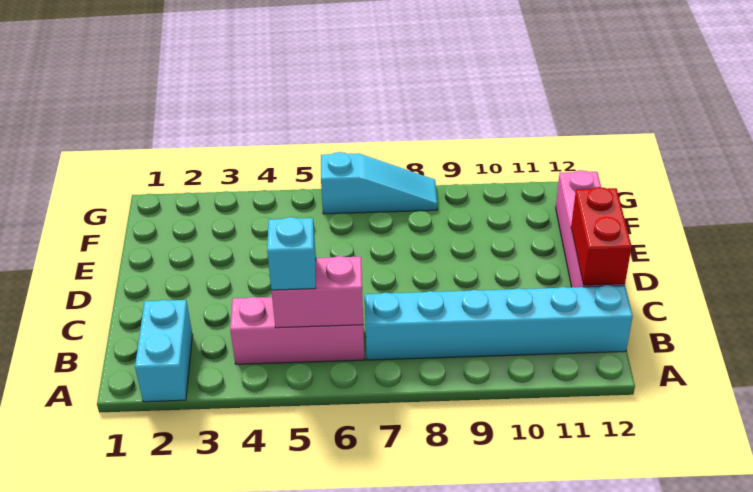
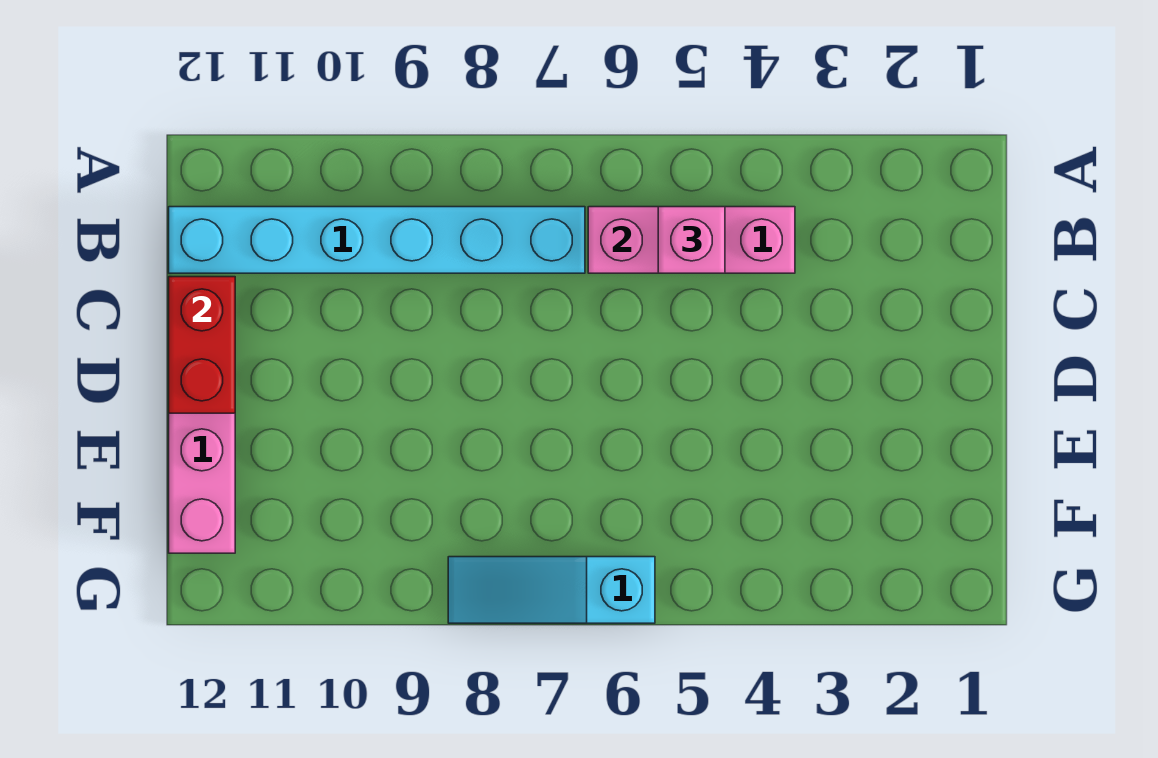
cyan 1x2 brick [135,300,193,402] -> none
cyan 1x1 brick [267,217,316,290] -> pink 1x1 brick [658,207,725,273]

